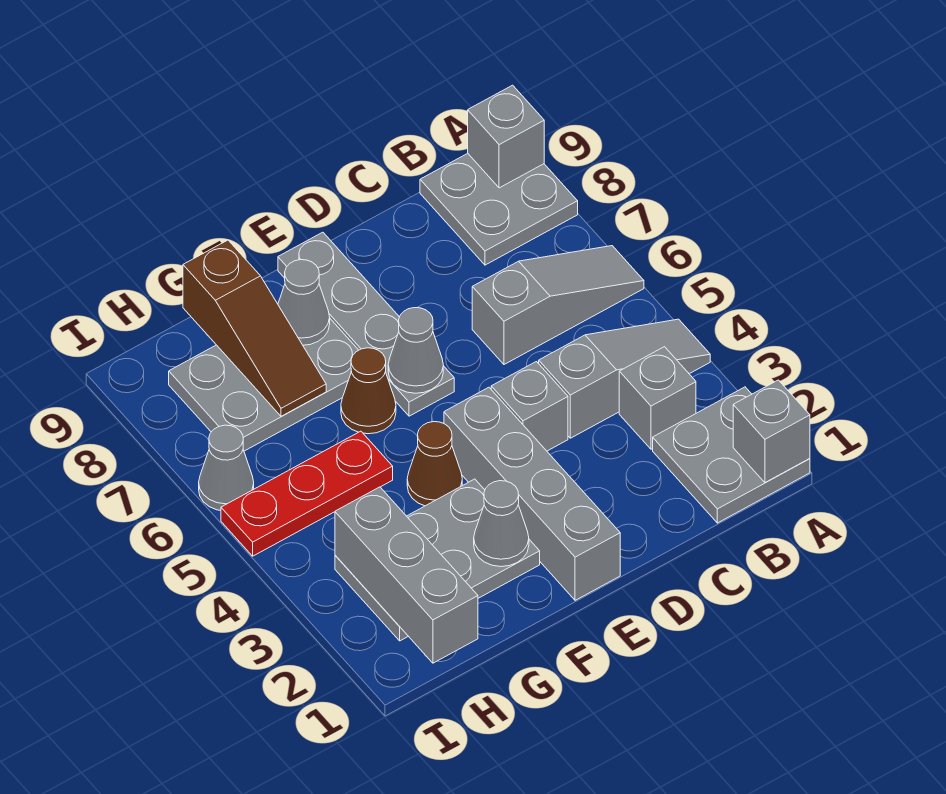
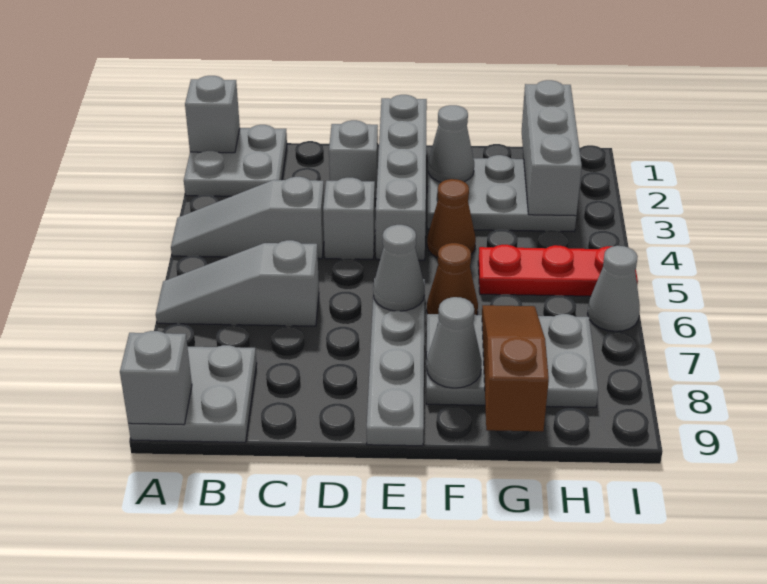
grey 1x1 brick [619,347,696,449] -> grey 1x1 brick moved to [329,120,378,199]

